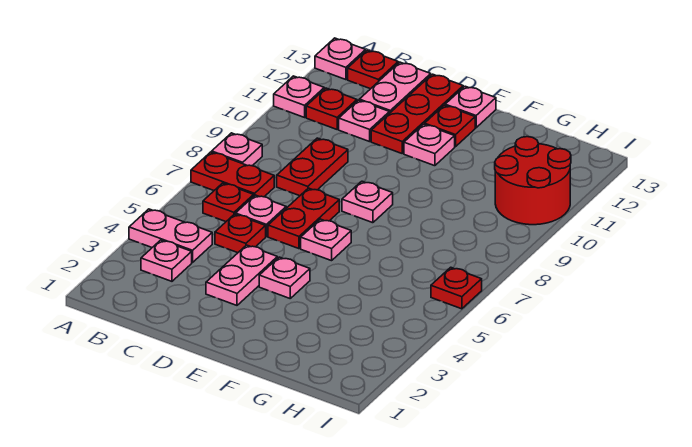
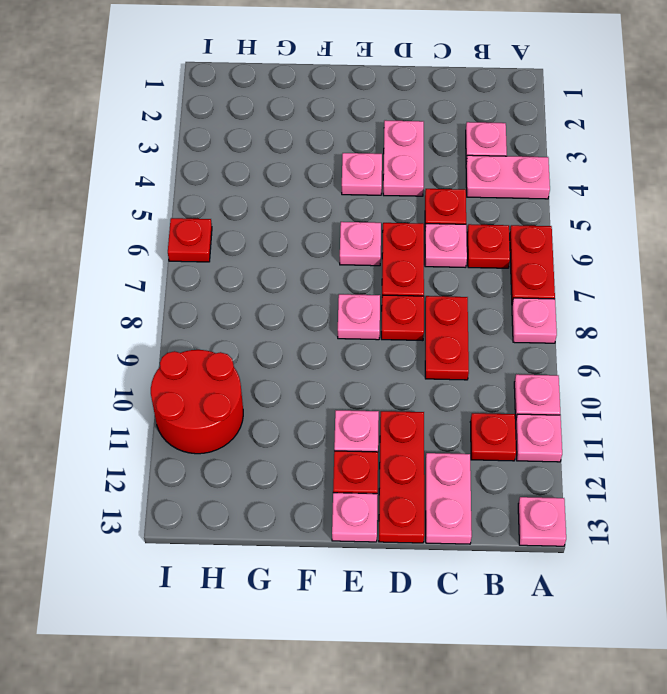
red 1x2 plate [191,152,274,197] -> red 1x2 plate turned to [510,225,555,303]
red 1x1 plate [348,50,398,89] -> red 1x1 plate moved to [381,295,424,341]
pink 1x1 plate [339,100,389,142] -> pink 1x1 plate moved to [514,374,560,420]

